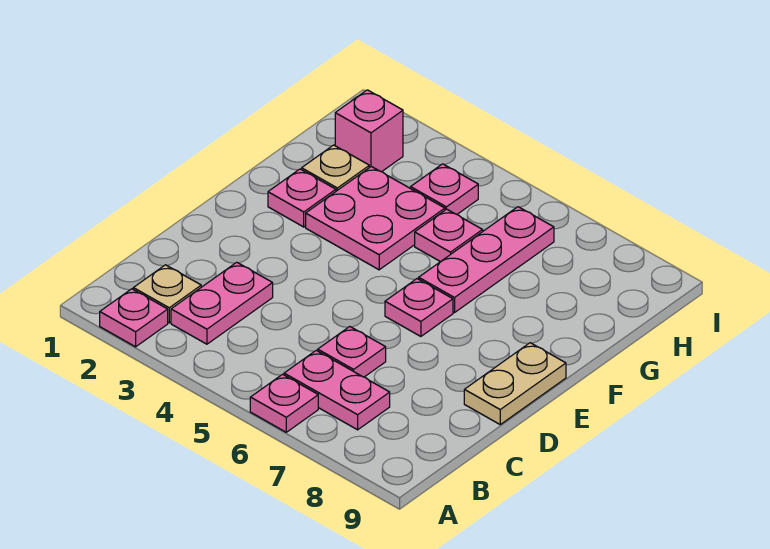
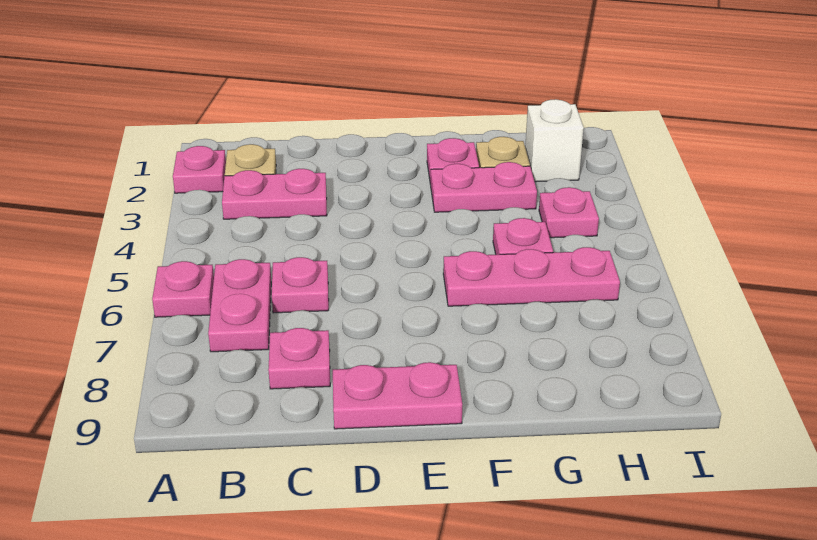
tan 1x2 plate [464,343,566,424] -> pink 1x2 plate [333,362,462,429]
pink 1x1 plate [385,279,453,336] -> pink 1x1 plate moved to [268,328,330,389]
pink 2x2 plate [306,166,445,270] -> pink 1x2 plate [431,162,537,212]
pink 1x1 brick [335,90,403,172] -> white 1x1 brick [525,99,584,182]

